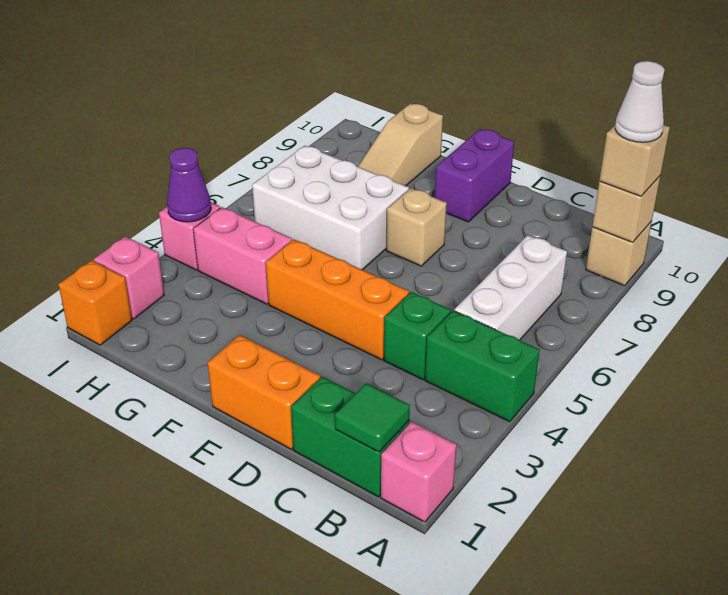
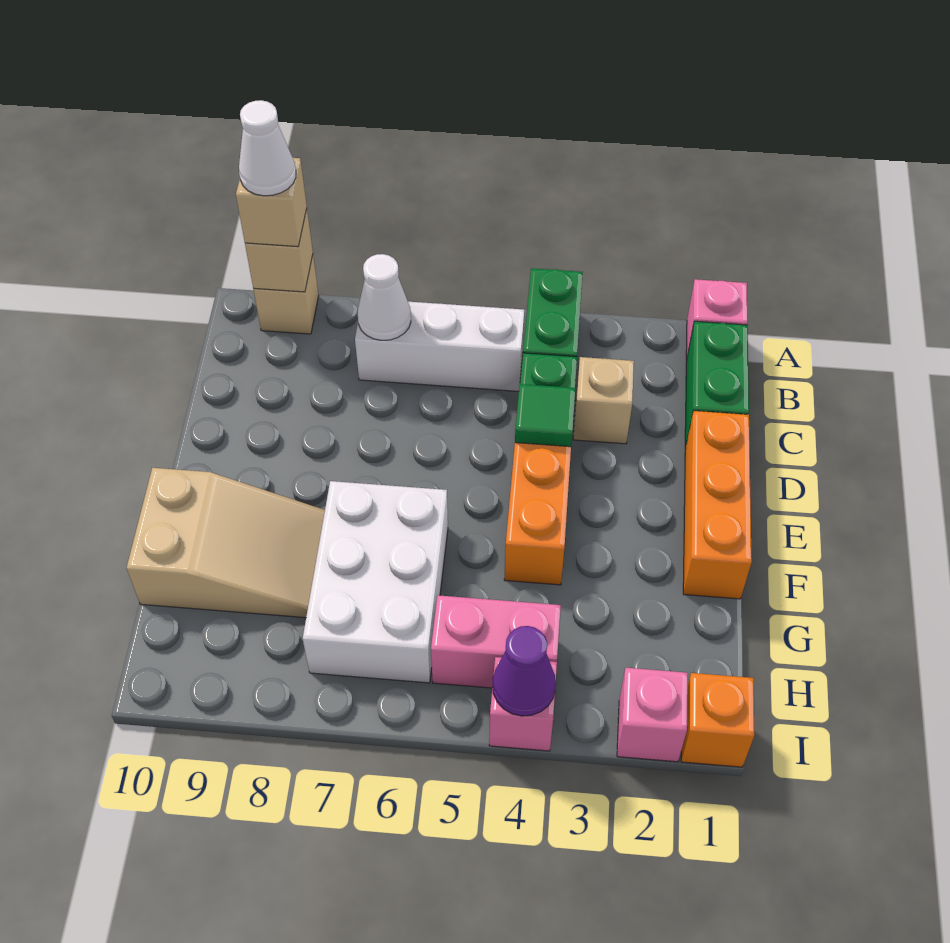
green 1x1 tile [335,383,410,452] -> green 1x1 tile moved to [515,384,575,447]
none -> white 1x1 cone [358,254,411,340]
orange 1x2 brick [208,335,320,449] -> orange 1x3 brick [683,411,752,599]
tan 1x1 brick [386,188,447,266] -> tan 1x1 brick moved to [573,357,634,444]
purple 1x2 brick [435,129,514,222] -> none
pink 1x2 brick [193,207,292,304] -> pink 1x2 brick turned to [431,595,561,688]
tan 1x3 slope [358,104,443,186] -> tan 2x3 slope [127,468,325,618]

